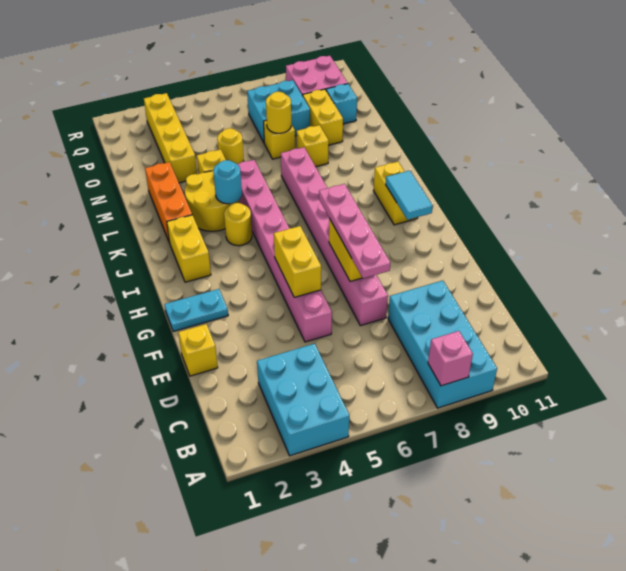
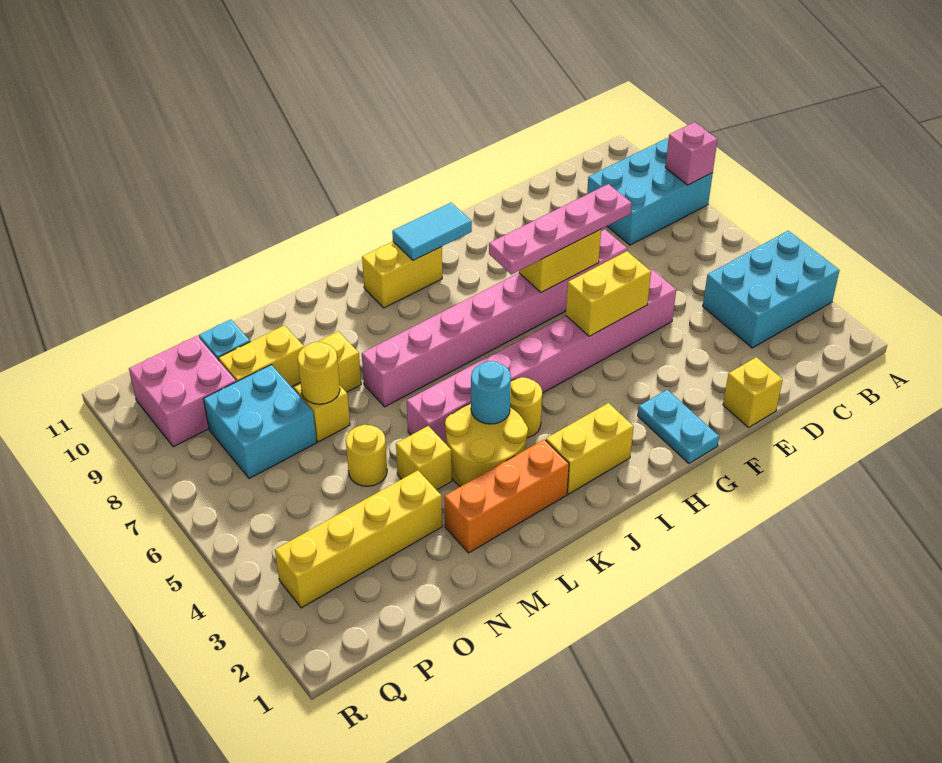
cyan 2x4 brick [388,281,497,408] -> cyan 2x3 brick [587,138,713,245]

